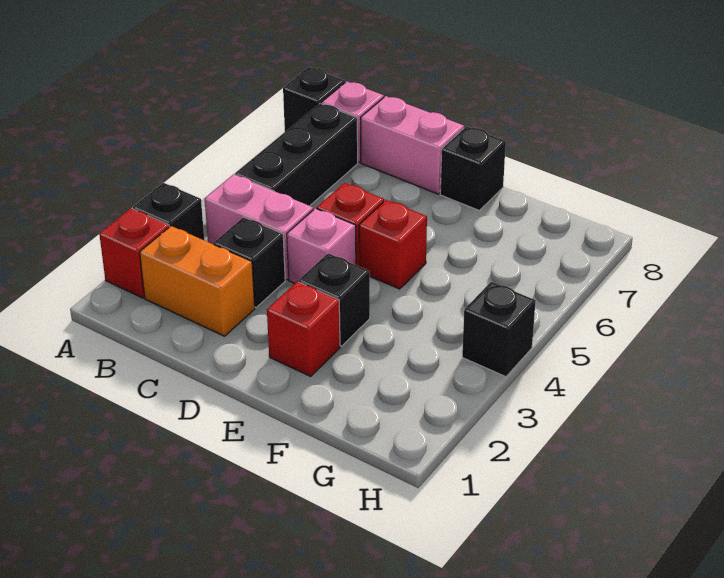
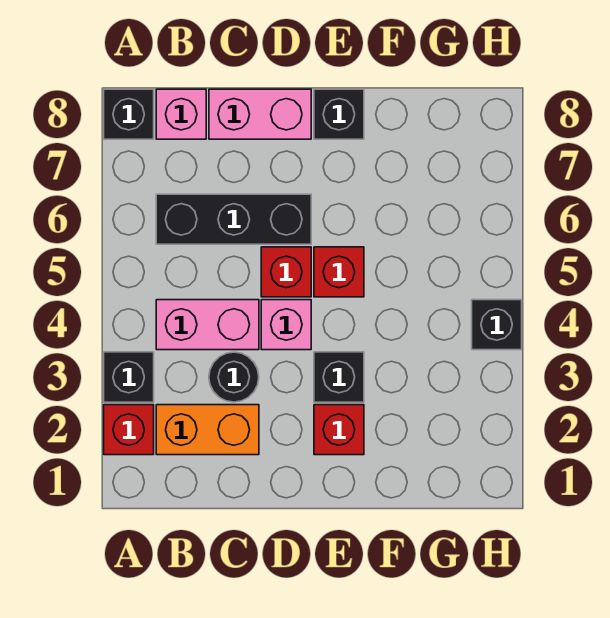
black 1x3 brick [235,104,358,206] -> black 1x3 brick turned to [156,194,311,244]
black 1x1 brick [214,217,285,307] -> black 1x1 round brick [209,352,259,402]

